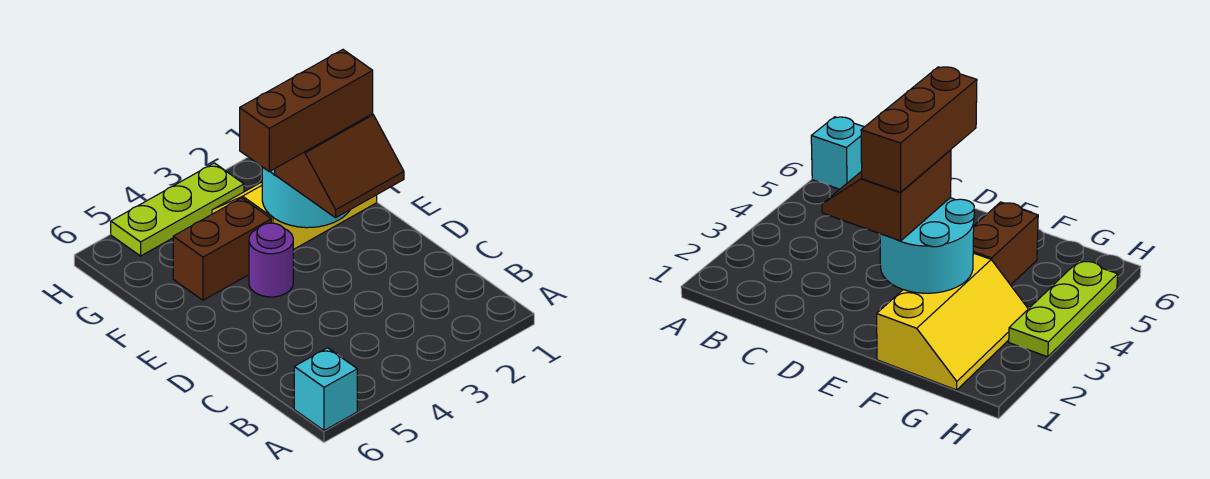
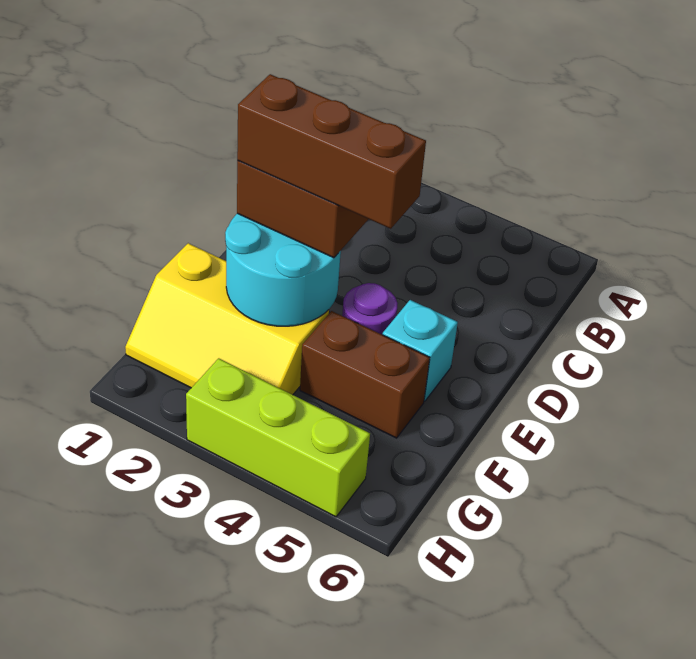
cyan 1x1 brick [294,348,357,430] -> cyan 1x1 brick moved to [383,300,458,401]
lime 1x3 plate [111,163,244,256] -> lime 1x3 brick [186,358,370,517]

